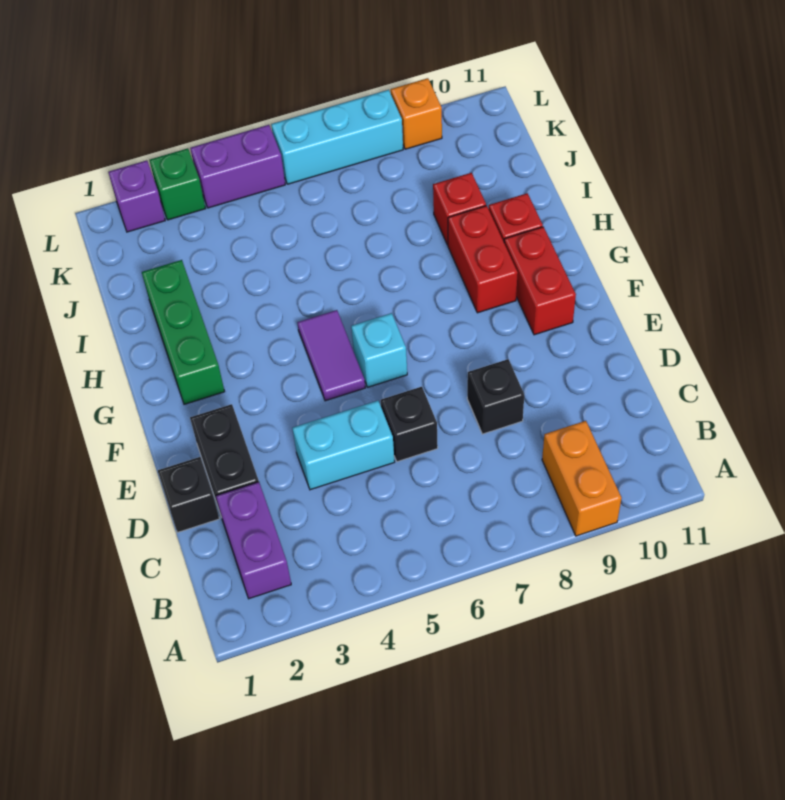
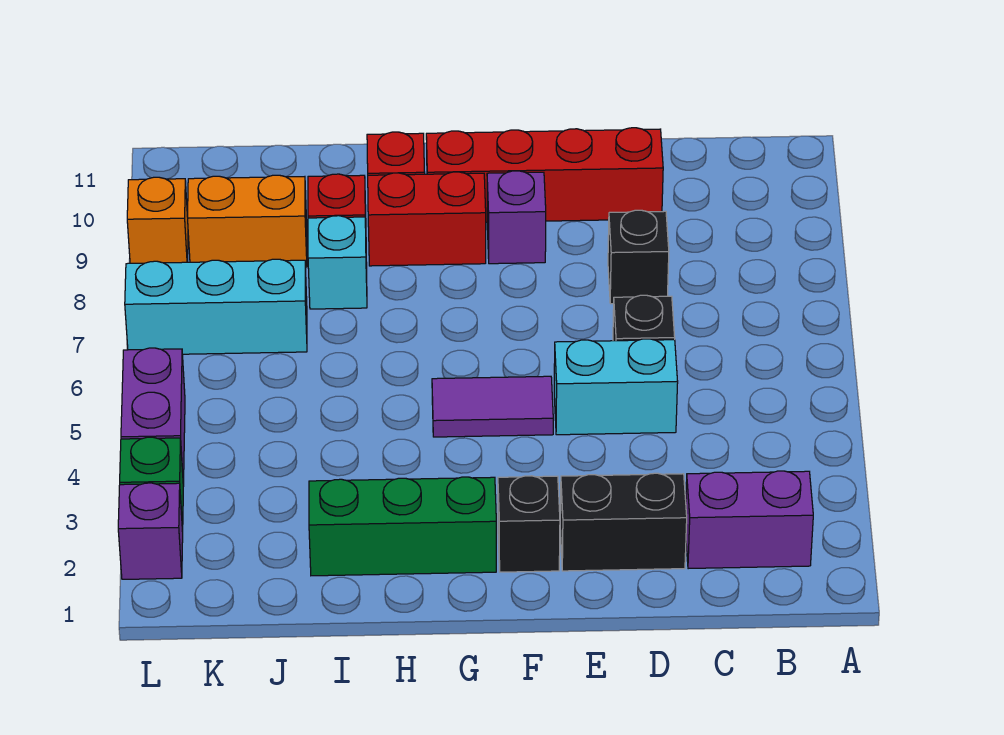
orange 1x2 brick [542,421,621,536] -> orange 1x2 brick moved to [188,175,307,267]
black 1x1 brick [158,457,219,533] -> black 1x1 brick moved to [498,476,560,572]
cyan 1x2 brick [292,401,395,490] -> cyan 1x2 brick turned to [554,339,678,435]
cyan 1x1 brick [351,313,407,387] -> cyan 1x1 brick moved to [308,216,367,309]
none -> purple 1x1 brick [487,171,546,264]
red 1x2 brick [504,227,576,335] -> red 1x4 brick [426,128,663,222]
cyan 1x3 brick [271,90,403,184] -> cyan 1x3 brick turned to [125,259,307,354]

